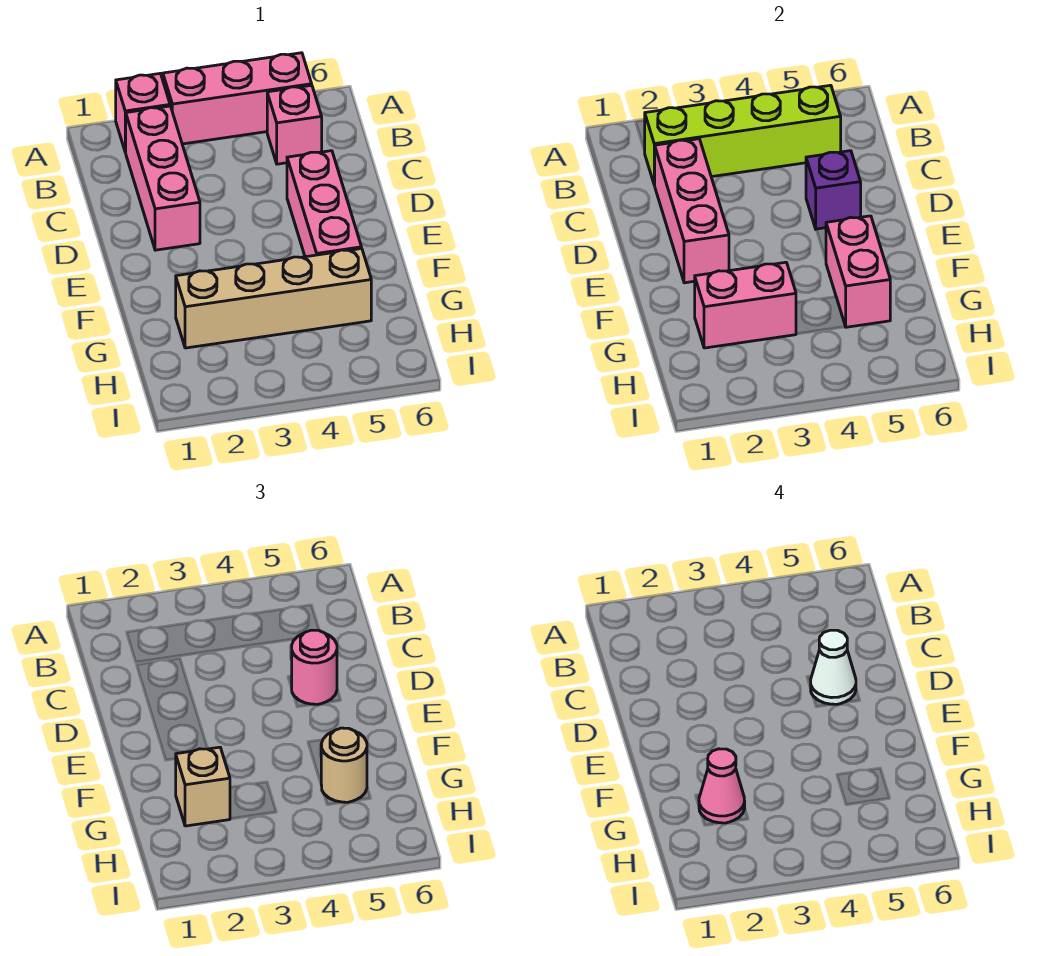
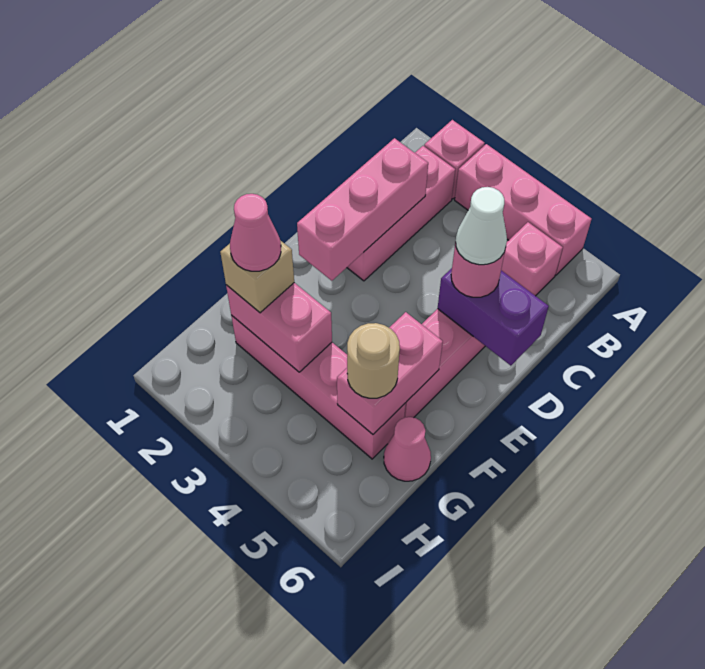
lime 1x4 brick [645,85,841,185] -> none
purple 1x1 brick [806,151,861,229] -> purple 1x2 brick [438,268,549,366]
tan 1x4 brick [176,248,371,348] -> pink 1x4 brick [231,315,406,459]
none -> pink 1x1 cone [384,417,431,481]

